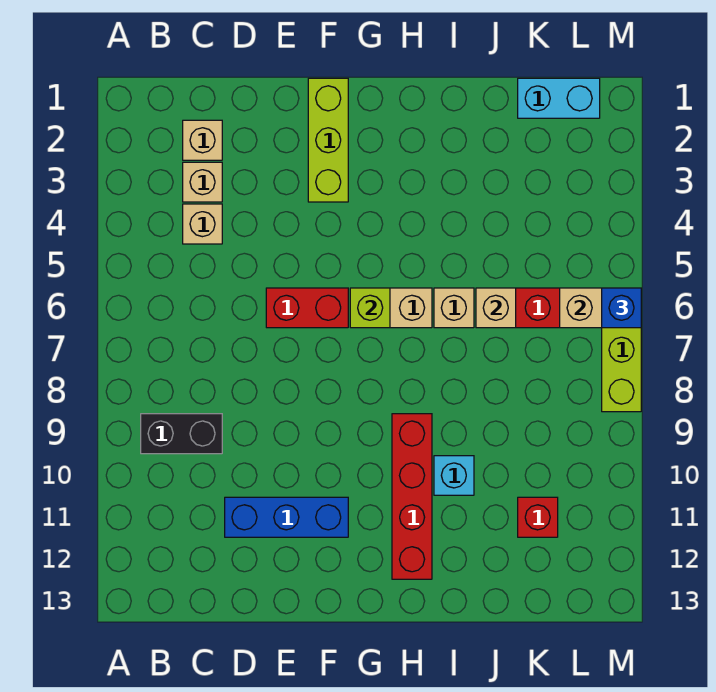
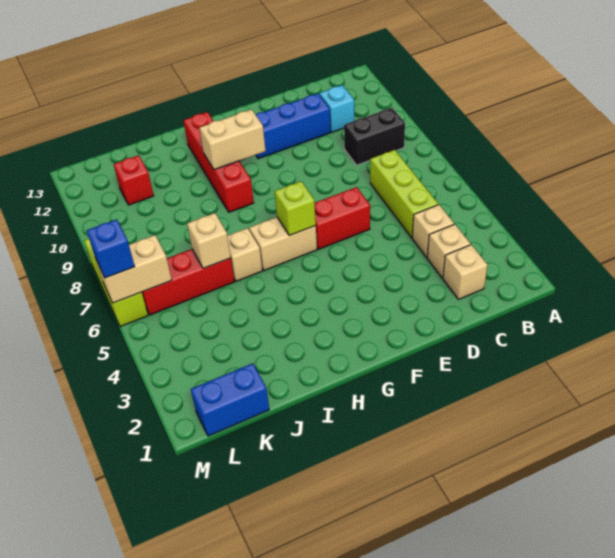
lime 1x3 brick [308,78,348,202] -> lime 1x3 brick moved to [370,150,438,238]
none -> tan 1x2 brick [200,109,266,170]
cyan 1x1 brick [434,456,474,495] -> cyan 1x1 brick moved to [319,85,354,132]
cyan 1x2 brick [518,78,600,118] -> blue 1x2 brick [191,363,269,436]

